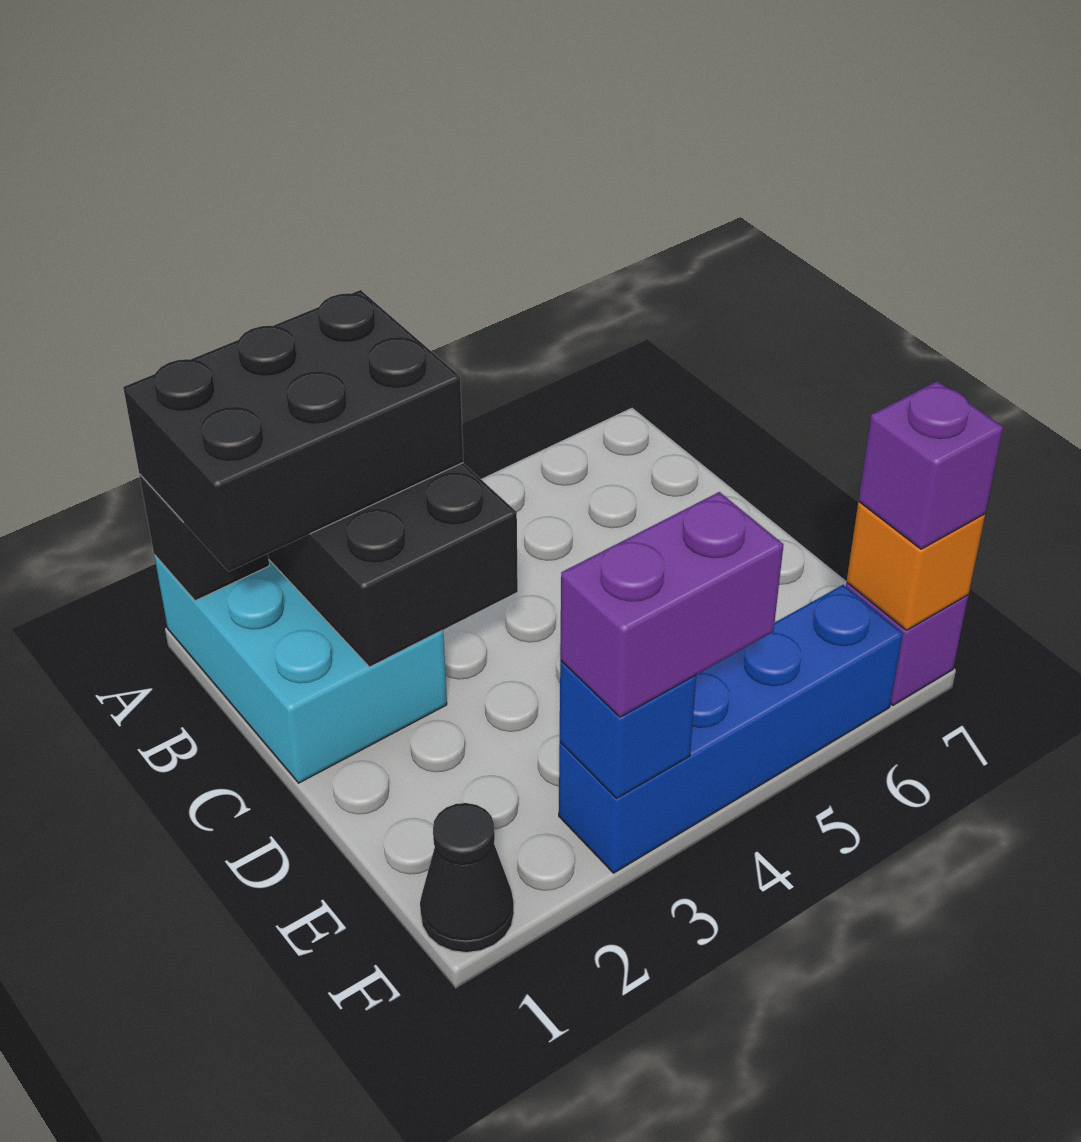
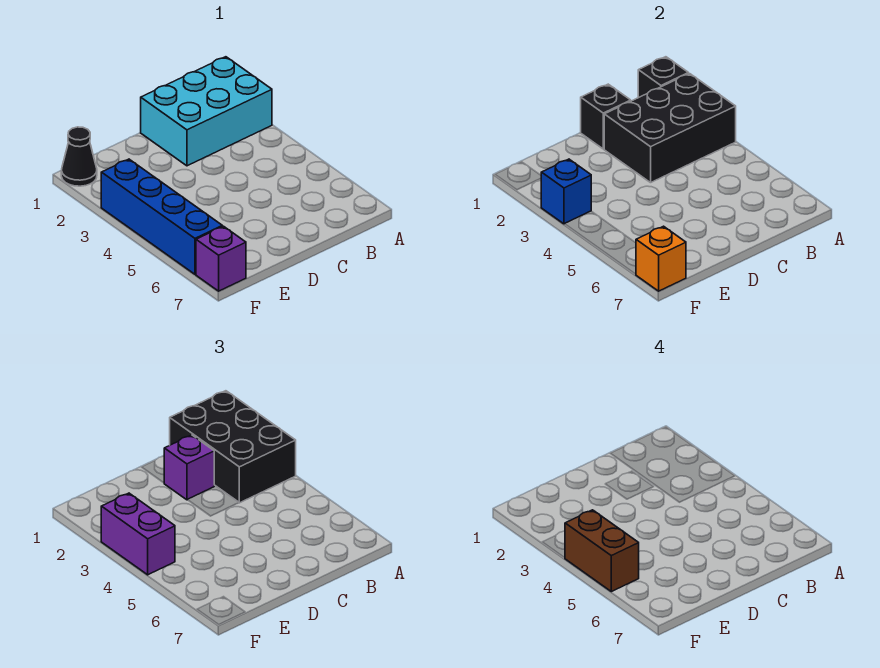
none -> black 1x1 brick [581,84,631,149]
none -> brown 1x2 brick [565,510,639,592]
purple 1x1 brick [859,381,1003,549] -> purple 1x1 brick moved to [164,435,214,500]

